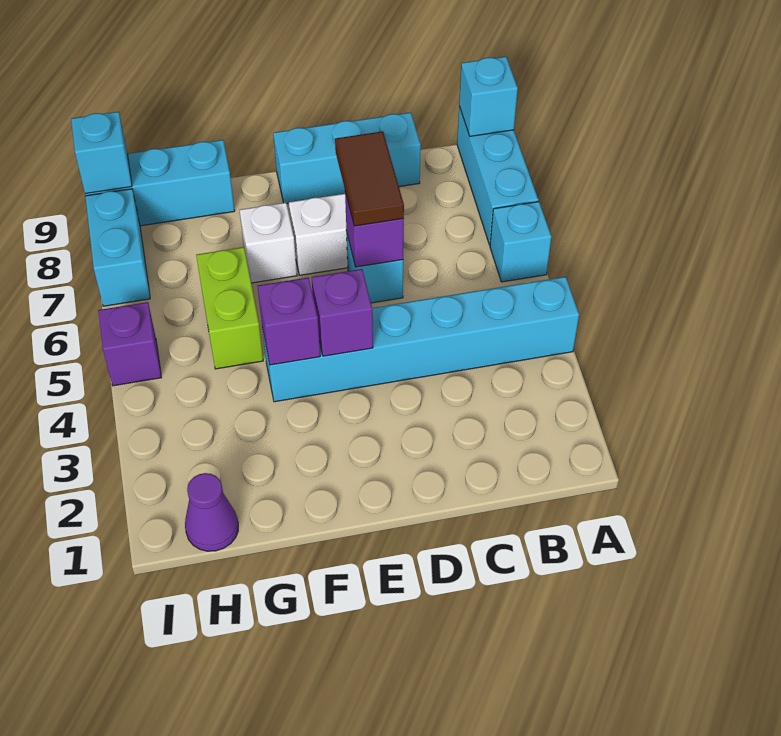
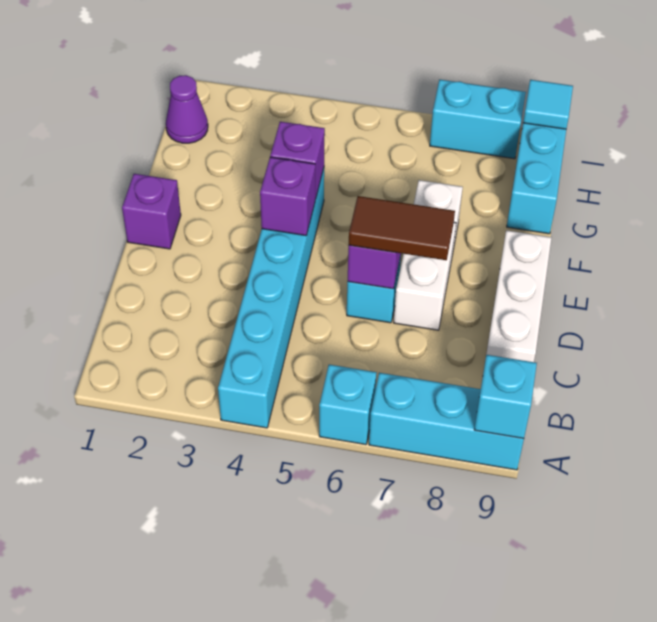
cyan 1x3 brick [273,113,421,204] -> white 1x3 brick [486,230,552,362]
lime 1x2 brick [196,247,263,369] -> none
purple 1x1 brick [98,302,162,386] -> purple 1x1 brick moved to [122,174,181,249]
cyan 1x1 brick [71,112,132,194] -> cyan 1x1 tile [523,80,573,129]

